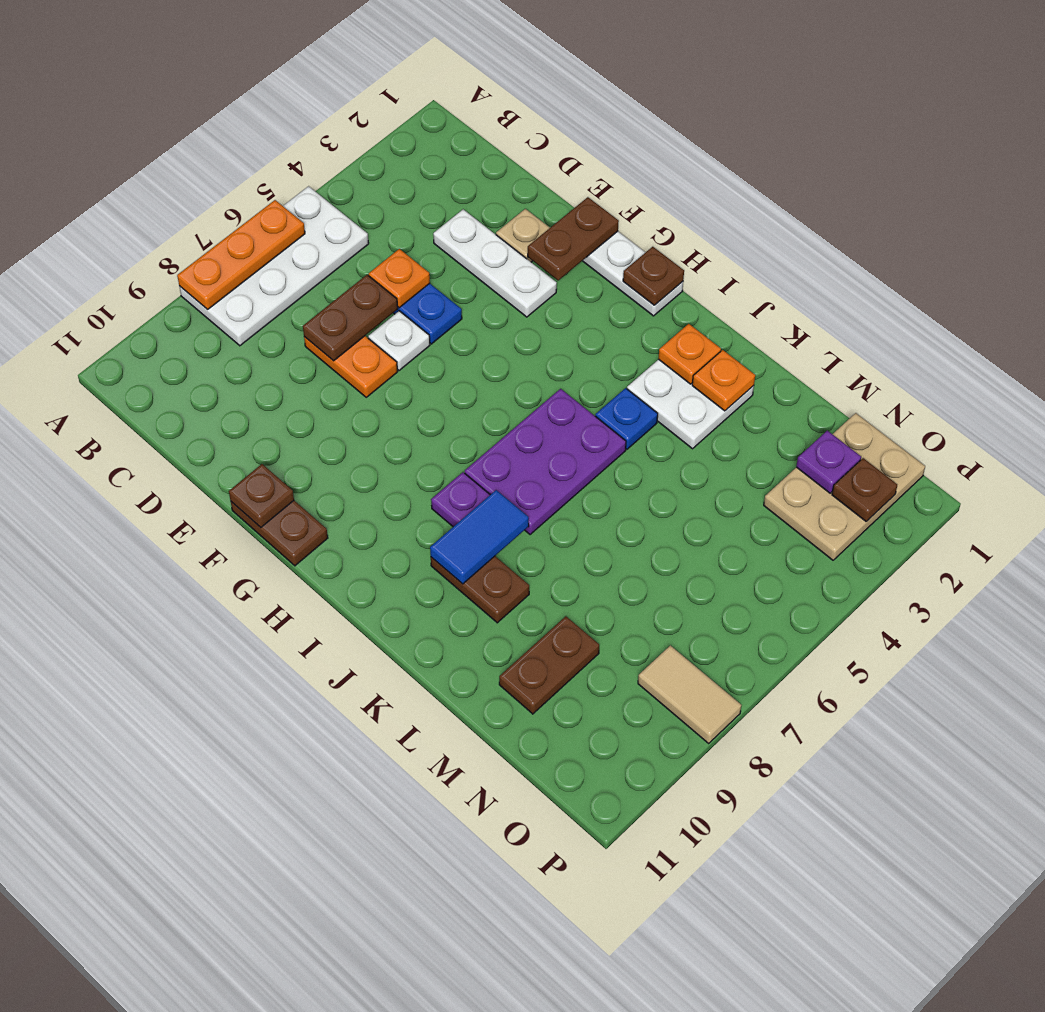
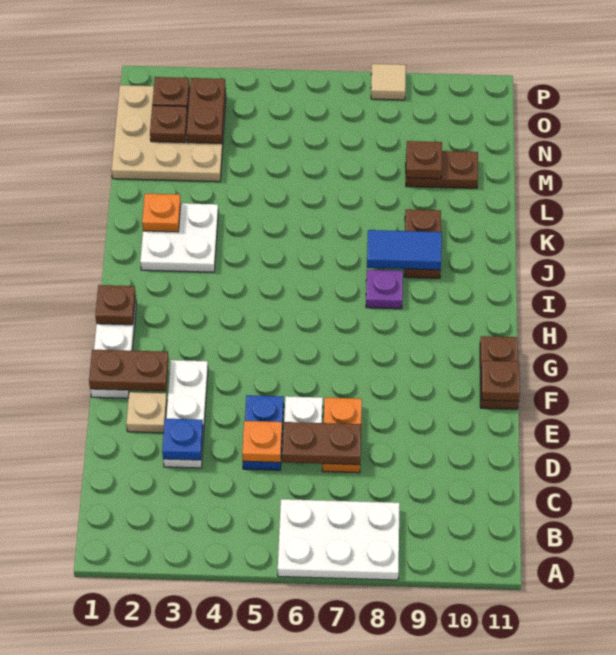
white 2x4 plate [179,186,369,346] -> white 2x3 plate [278,499,400,580]
orange 1x3 plate [177,200,305,309] -> none
purple 2x3 plate [465,389,626,535] -> none
orange 1x1 plate [658,324,721,384] -> none
blue 1x1 plate [595,388,658,449] -> blue 1x1 plate moved to [162,419,203,460]
none -> brown 1x1 plate [406,141,442,179]
tan 2x3 plate [764,413,925,560] -> tan 3x3 plate [111,85,226,182]
purple 1x1 plate [796,431,861,493] -> brown 1x1 plate [150,105,187,143]
none -> brown 1x2 plate [187,78,226,144]
tan 1x2 tile [638,645,741,743] -> tan 1x1 tile [371,64,406,100]

